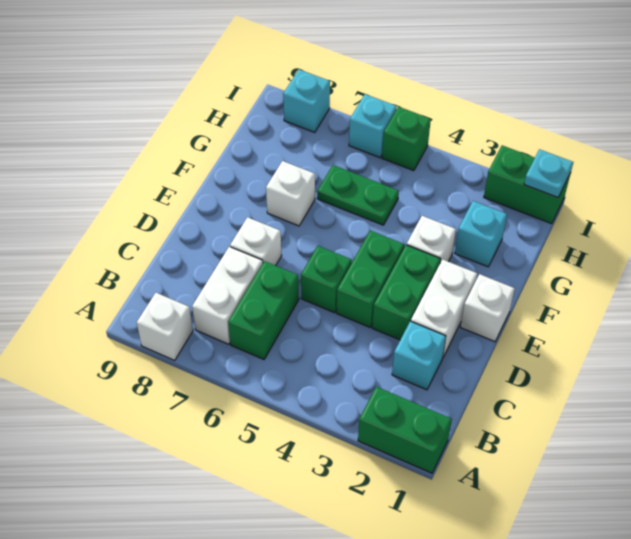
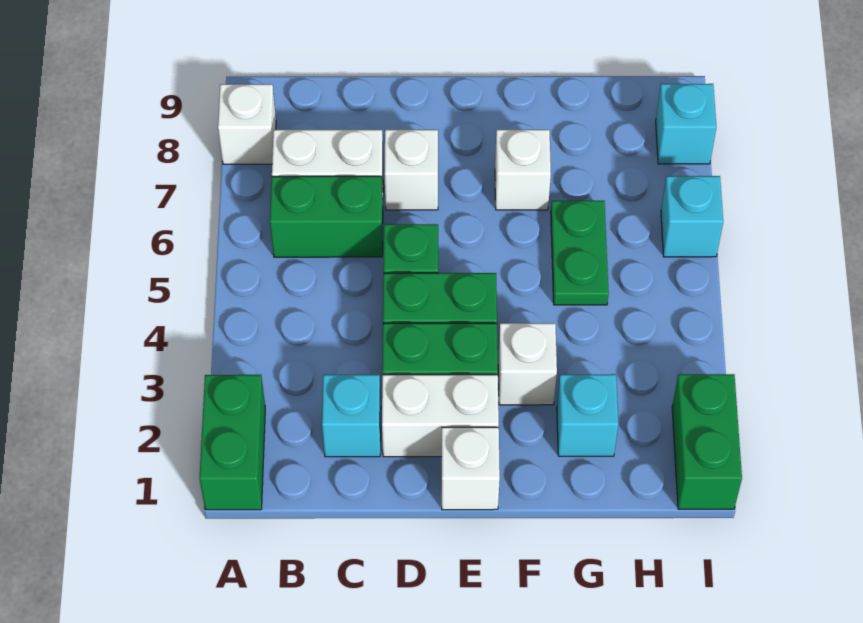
cyan 1x1 plate [524,149,573,197] -> none
green 1x1 brick [382,107,431,171] -> none

